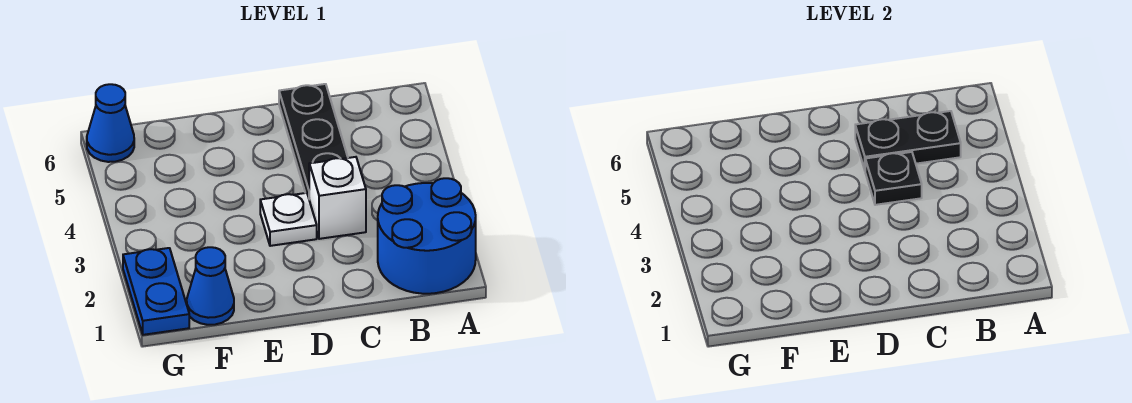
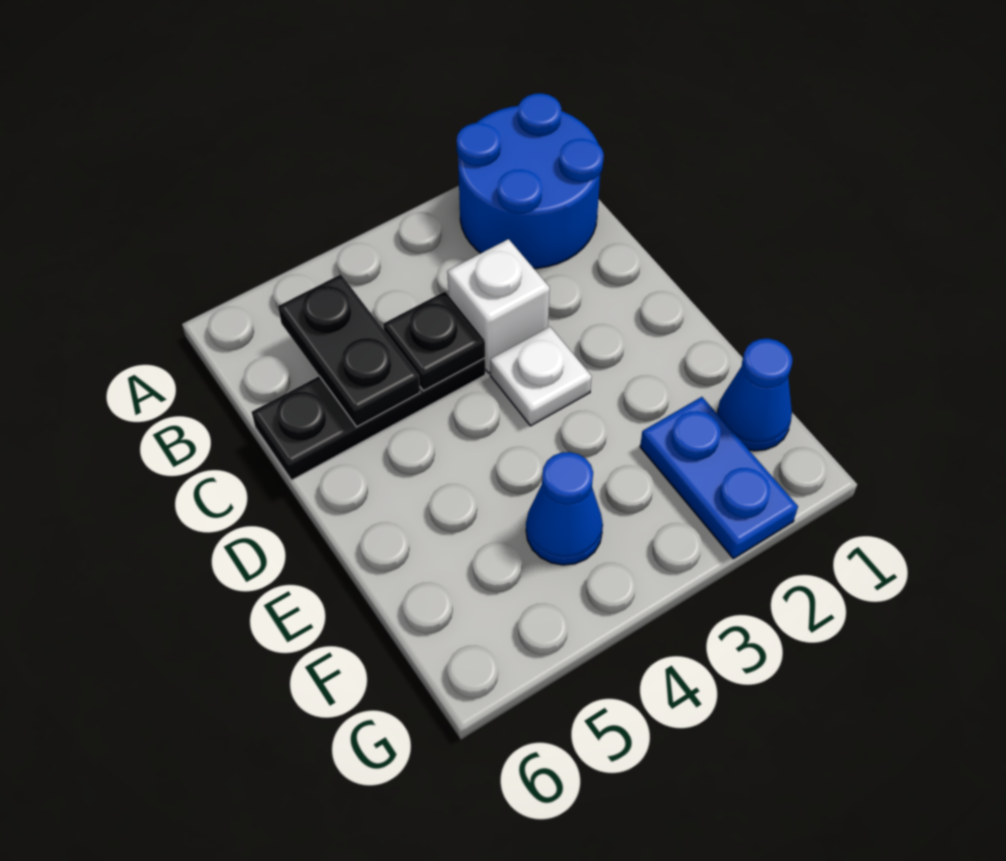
blue 1x2 plate [123,248,189,335] -> blue 1x2 plate turned to [640,397,798,559]
blue 1x1 cone [87,84,134,162] -> blue 1x1 cone moved to [526,452,603,565]

